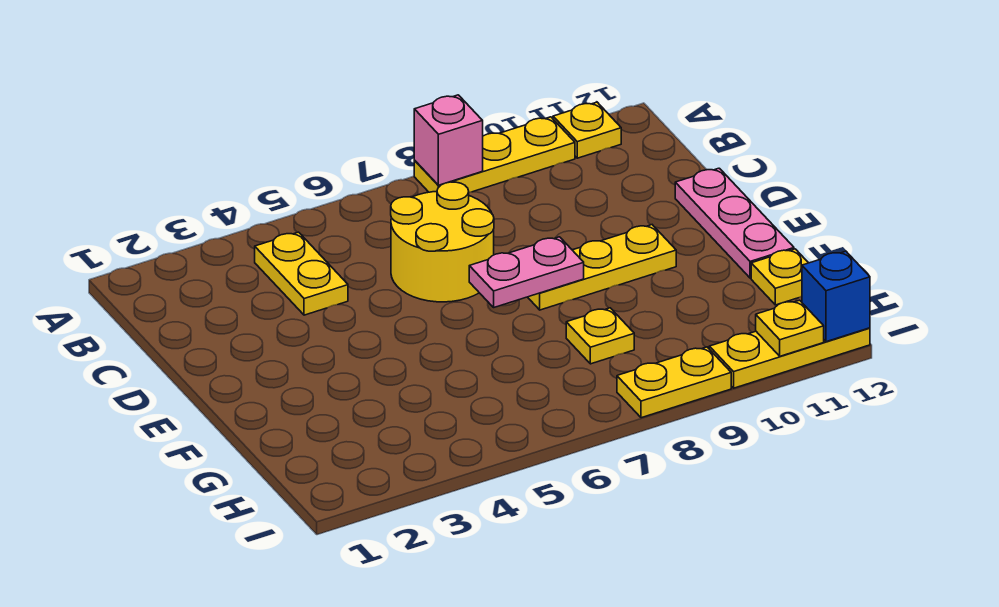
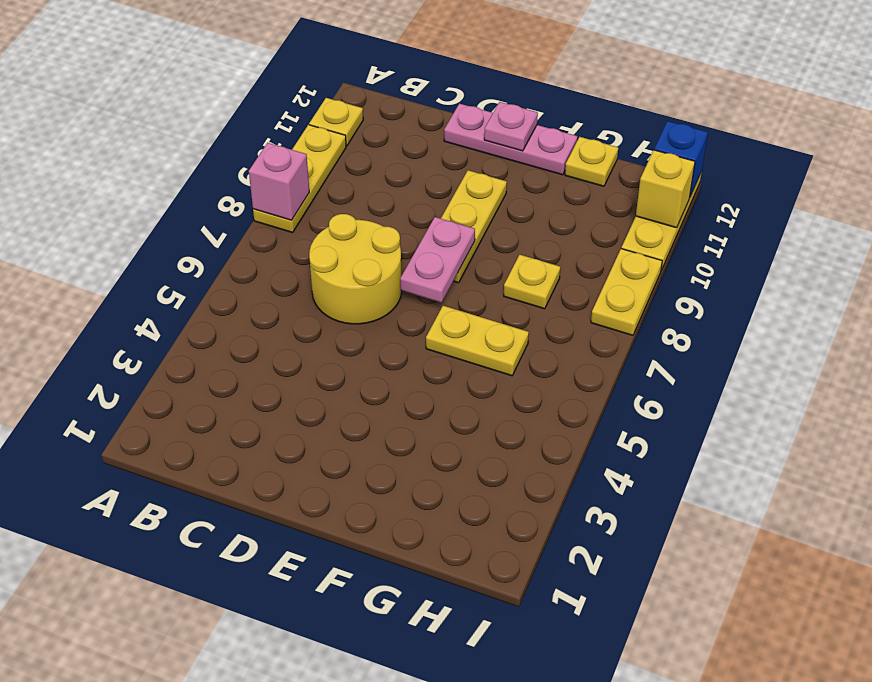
yellow 1x2 plate [255,232,348,315] -> yellow 1x2 plate moved to [426,306,529,376]
none -> pink 1x1 plate [484,102,538,151]
yellow 1x1 plate [756,300,824,356] -> yellow 1x1 brick [636,150,695,228]

